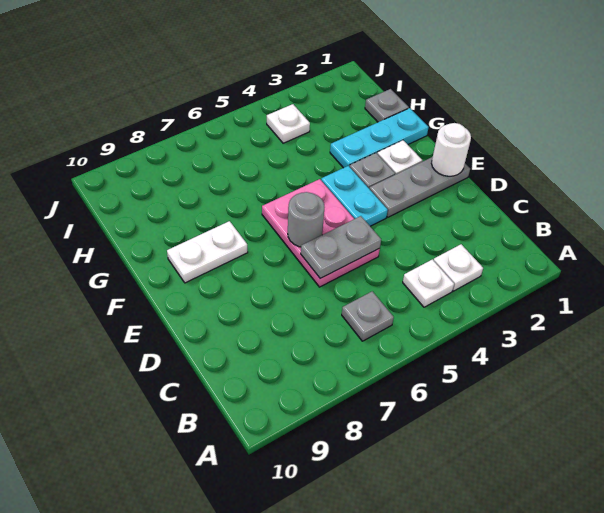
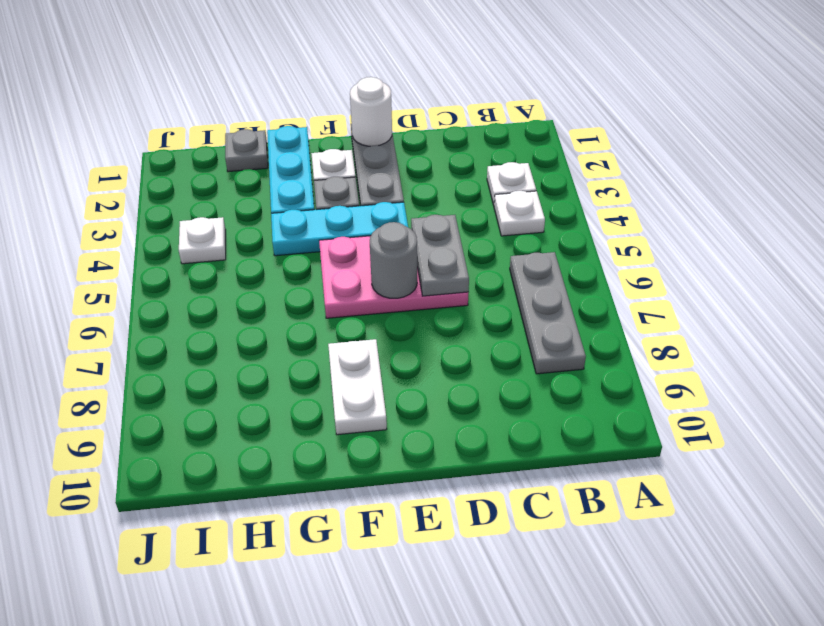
grey 1x1 plate [342,291,394,341] -> grey 1x3 plate [510,252,586,374]
cyan 1x2 plate [321,166,388,226] -> cyan 1x3 plate [271,202,408,256]

